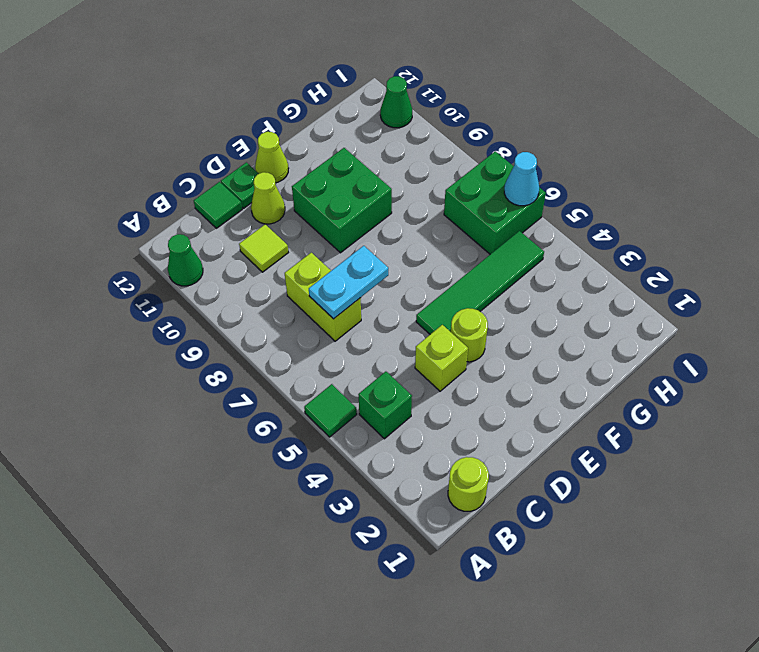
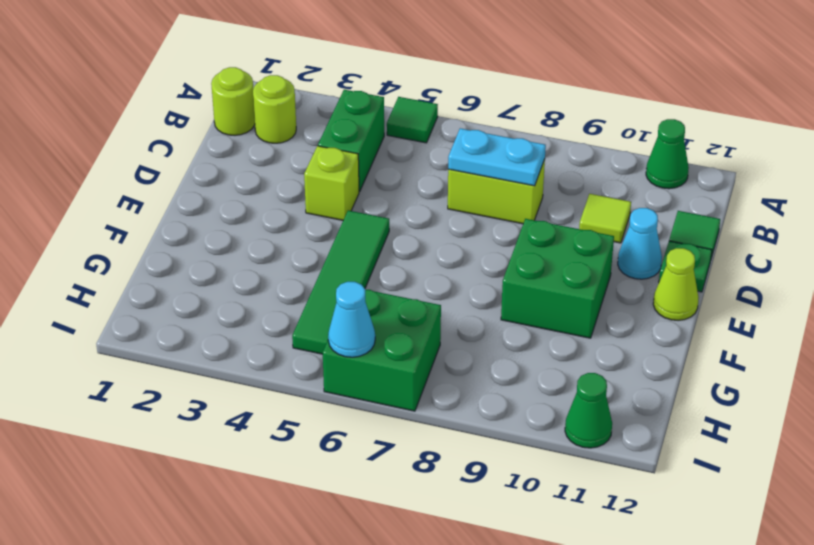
green 1x1 brick [358,372,412,439] -> green 1x2 brick [318,90,384,192]
cyan 1x2 plate [309,246,388,319] -> cyan 1x2 plate turned to [448,128,546,186]
lime 1x1 cone [251,172,285,224] -> cyan 1x1 cone [618,208,662,279]
lime 1x1 round brick [451,308,488,362] -> lime 1x1 round brick moved to [253,75,296,143]

